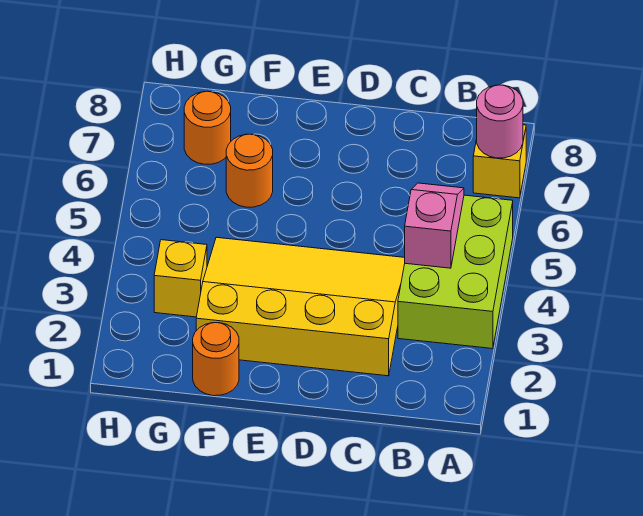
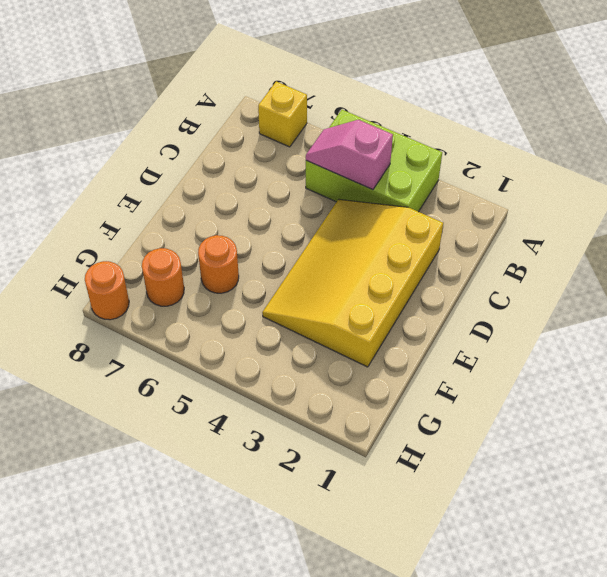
pink 1x1 round brick [477,85,523,158] -> none
orange 1x1 round brick [193,323,239,396] -> orange 1x1 round brick moved to [85,261,129,320]
yellow 1x1 brick [154,240,207,317] -> none

